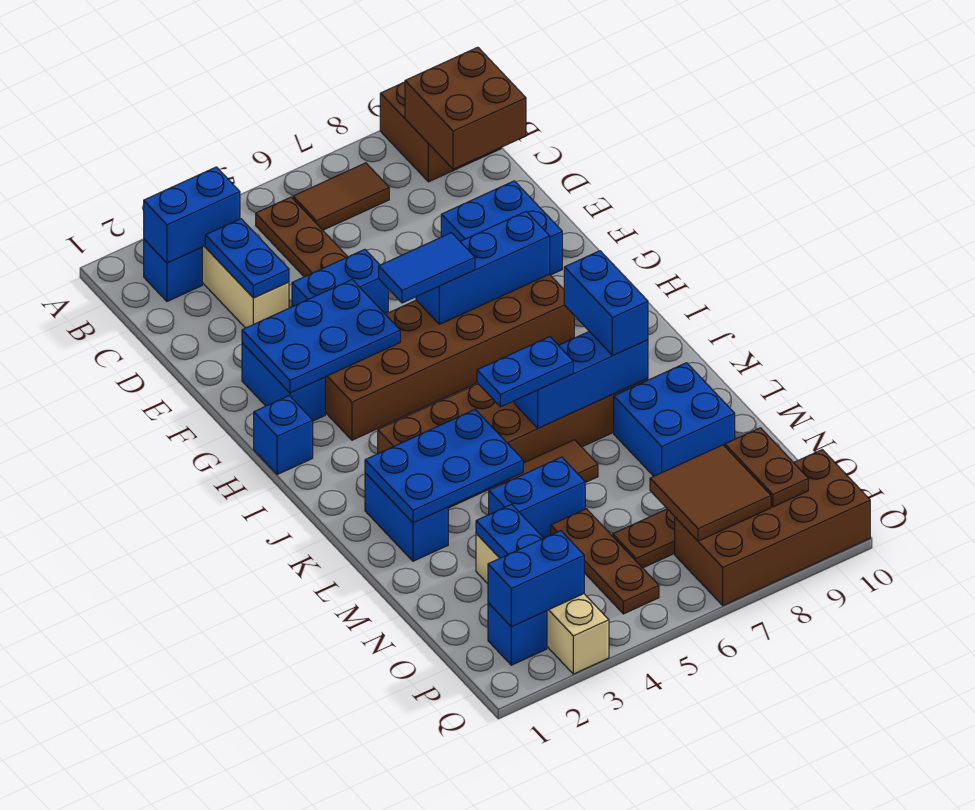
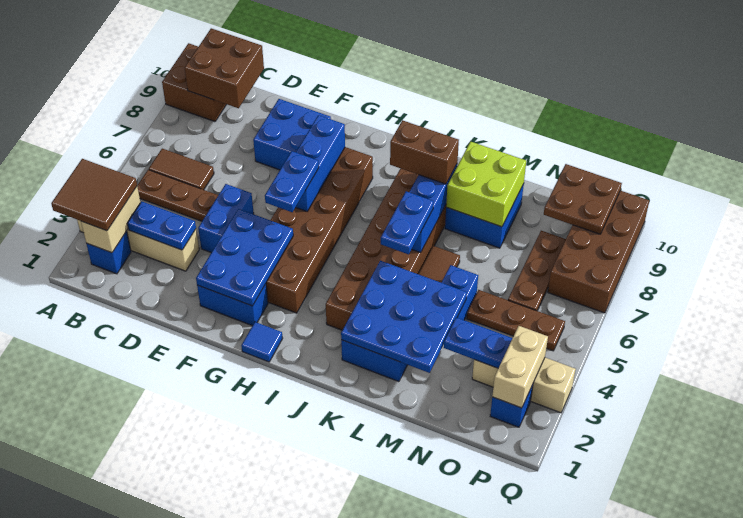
blue 1x2 brick [144,167,240,263] -> tan 1x2 brick [81,187,140,253]
brown 1x2 tile [293,163,389,230] -> brown 1x2 tile turned to [149,149,214,190]
blue 1x2 tile [379,233,475,303] -> blue 1x2 plate [265,151,319,212]
blue 1x1 brick [254,396,313,475] -> blue 1x1 tile [241,322,283,362]
blue 1x2 brick [564,251,648,356] -> brown 1x2 brick [390,120,459,184]
blue 2x3 plate [365,410,523,523] -> blue 3x3 plate [341,261,467,373]
none -> lime 2x2 brick [446,142,526,227]
tan 1x4 brick [476,534,609,674] -> tan 1x3 brick [472,358,576,413]
brown 2x2 tile [650,445,771,541] -> brown 2x2 tile moved to [51,159,137,231]
brown 1x2 plate [725,428,808,507] -> brown 2x2 plate [544,164,622,234]
blue 1x2 brick [488,531,584,627] -> tan 1x2 brick [492,326,548,408]

